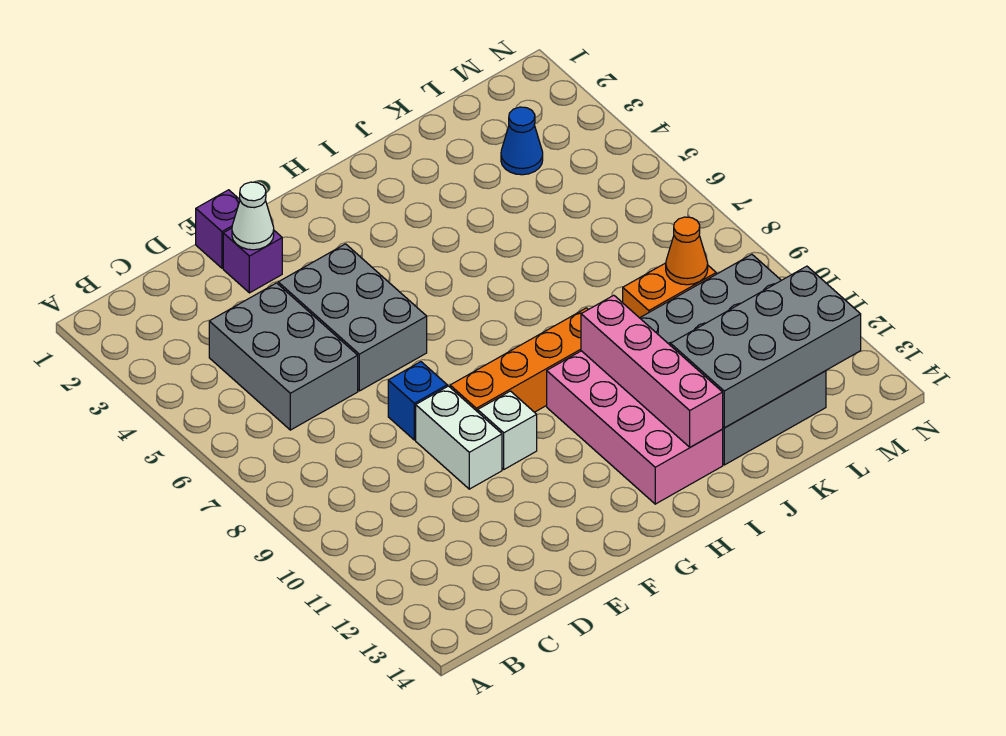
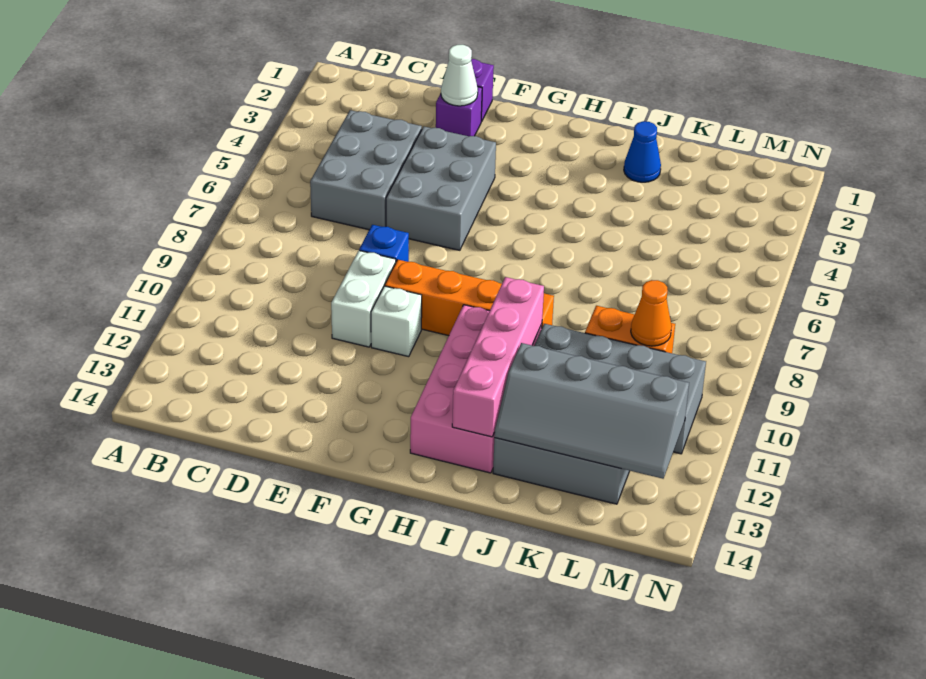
grey 2x4 brick [671,266,861,428] -> grey 2x4 slope [494,343,689,479]
blue 1x1 cone [501,107,543,175] -> blue 1x1 cone moved to [624,121,661,182]

